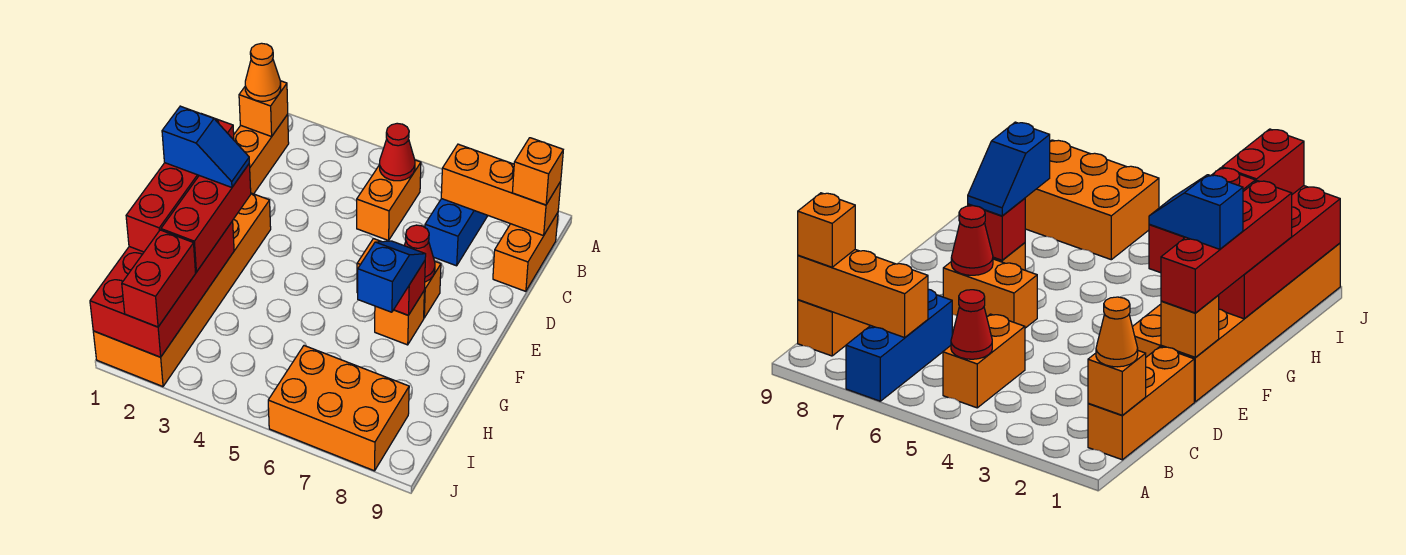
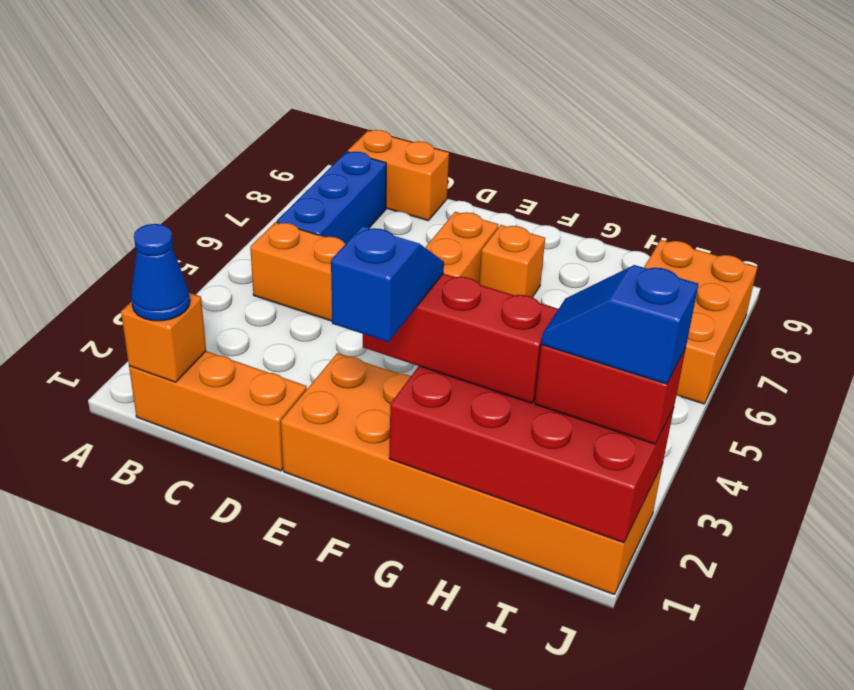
blue 1x3 brick [425,199,488,266] -> blue 1x3 brick turned to [277,152,386,243]
orange 1x1 cone [245,43,281,101] -> blue 1x1 cone [131,224,190,321]
red 1x1 cone [379,123,415,181] -> none
orange 1x3 brick [441,144,561,236] -> none
orange 1x1 brick [512,138,563,205] -> none
orange 1x1 brick [1161,296,1219,357] -> none
red 1x4 brick [126,114,234,252] -> none
red 1x1 cone [404,225,435,282] -> none
red 1x1 brick [394,261,425,315] -> none
blue 1x2 slope [358,241,426,312] -> blue 1x2 slope moved to [541,265,698,384]

